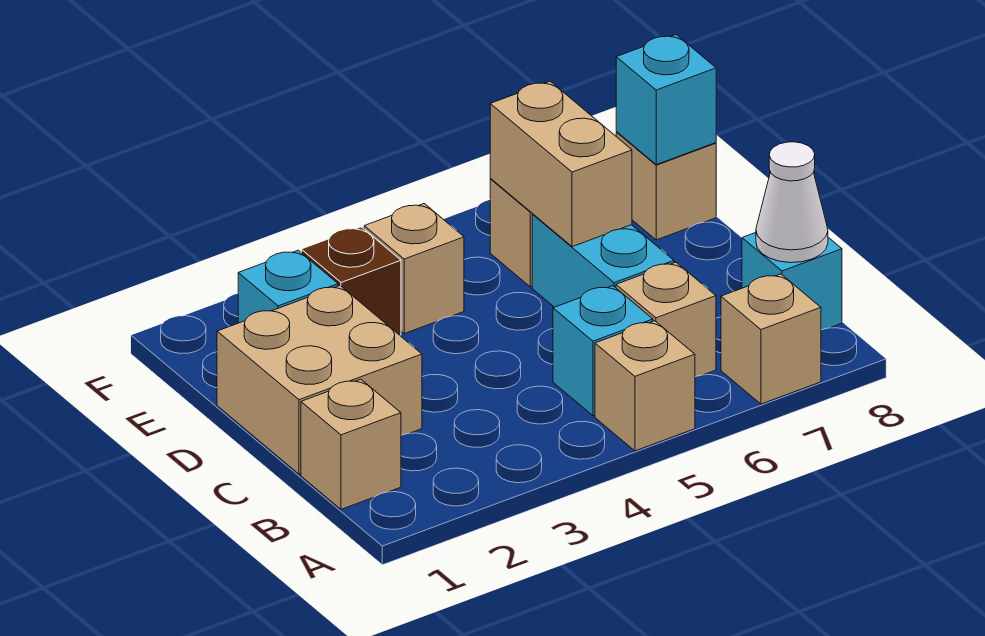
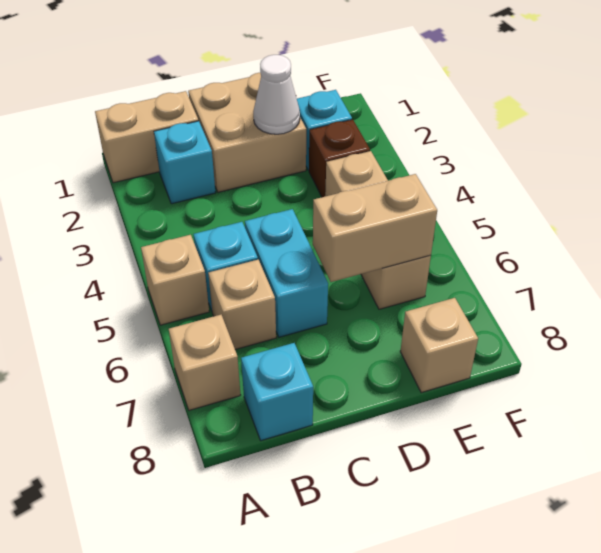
tan 1x1 brick [301,379,401,509] -> tan 1x2 brick [95,91,198,183]
white 1x1 cone [756,142,828,263] -> white 1x1 cone moved to [253,55,300,134]
cyan 1x2 brick [532,214,674,307] -> cyan 1x2 brick turned to [245,209,328,337]
cyan 1x1 brick [616,35,716,165] -> cyan 1x1 brick moved to [154,121,215,204]

